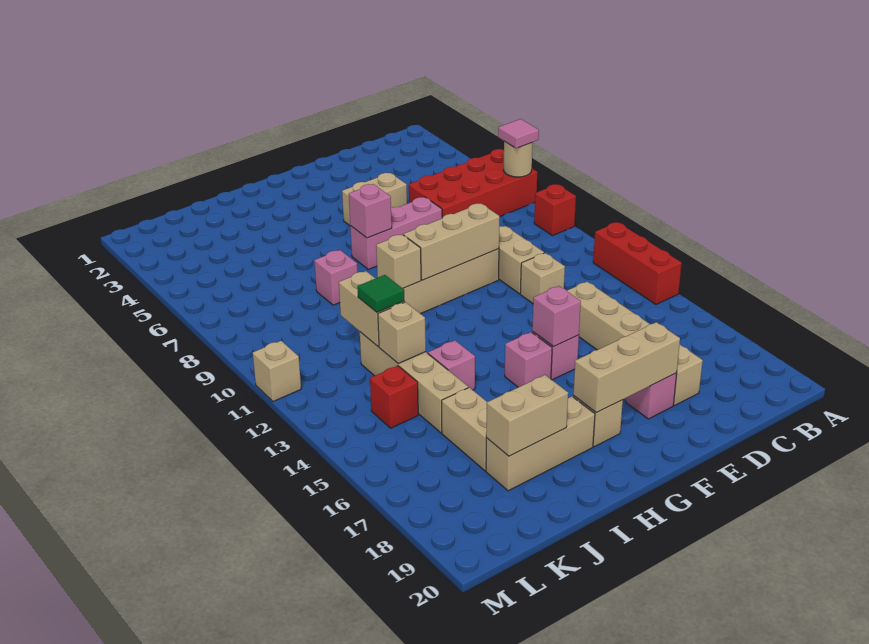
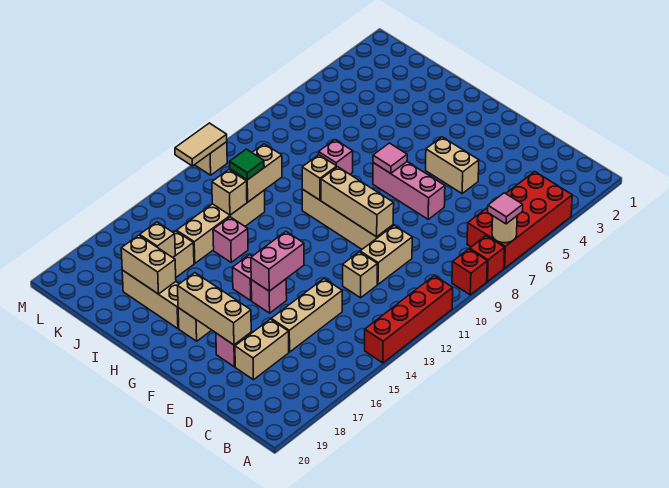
red 2x4 brick [409,149,537,218] -> red 2x4 brick turned to [467,172,572,268]
red 1x3 brick [593,222,682,304] -> red 1x4 brick [365,276,453,363]
pink 1x1 brick [532,286,581,347] -> pink 1x2 brick [251,232,304,291]
pink 1x1 brick [349,184,392,238] -> pink 1x1 tile [373,143,407,174]
none -> tan 1x1 brick [140,222,175,258]
red 1x1 brick [370,366,418,428] -> red 1x1 brick moved to [470,236,505,282]
none -> tan 1x2 tile [175,123,227,166]

